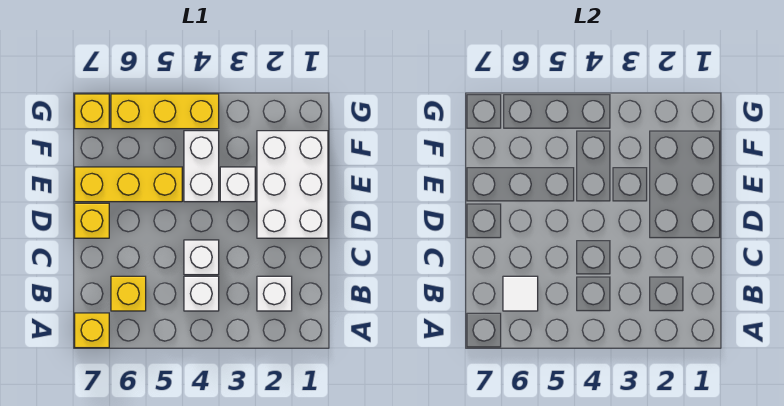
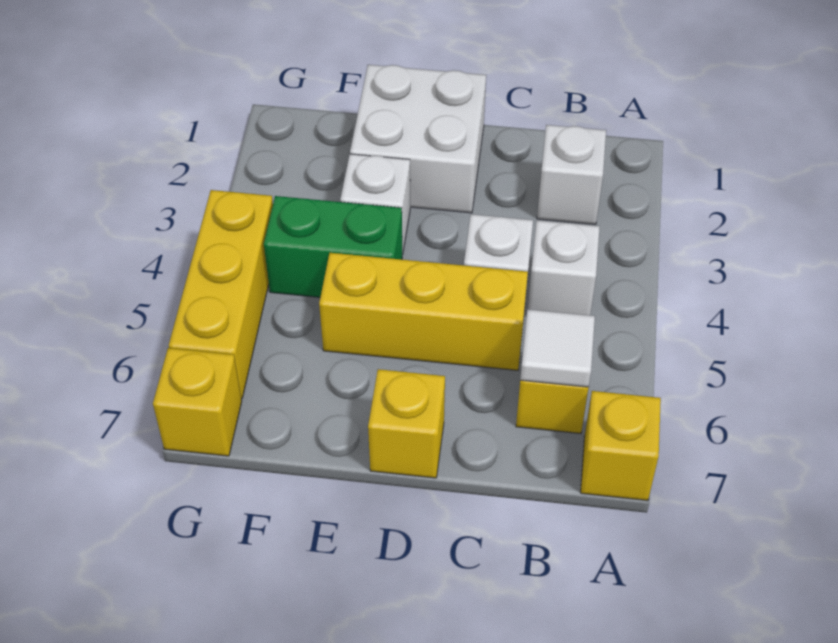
white 2x3 brick [257,131,328,238] -> white 2x2 brick [350,65,486,213]
white 1x2 brick [184,131,219,202] -> green 1x2 brick [264,196,402,297]
yellow 1x3 brick [75,167,182,202] -> yellow 1x3 brick turned to [319,253,528,370]

